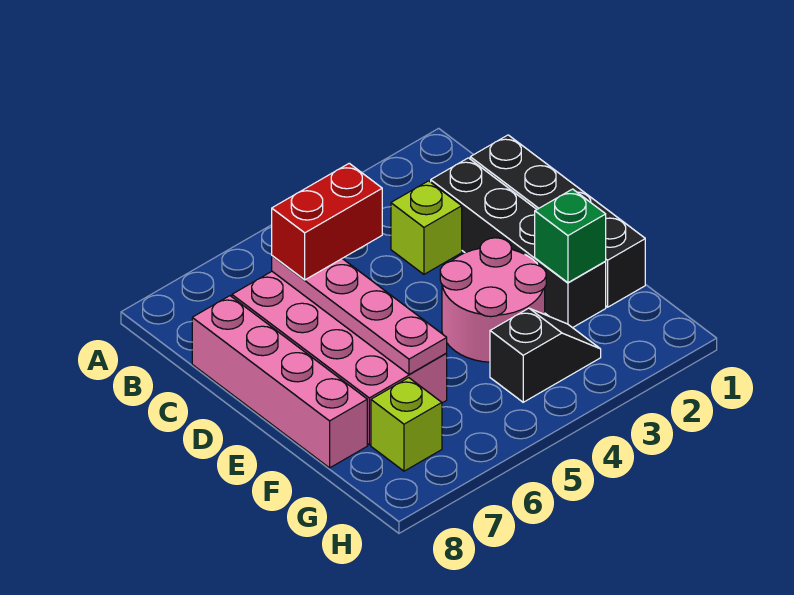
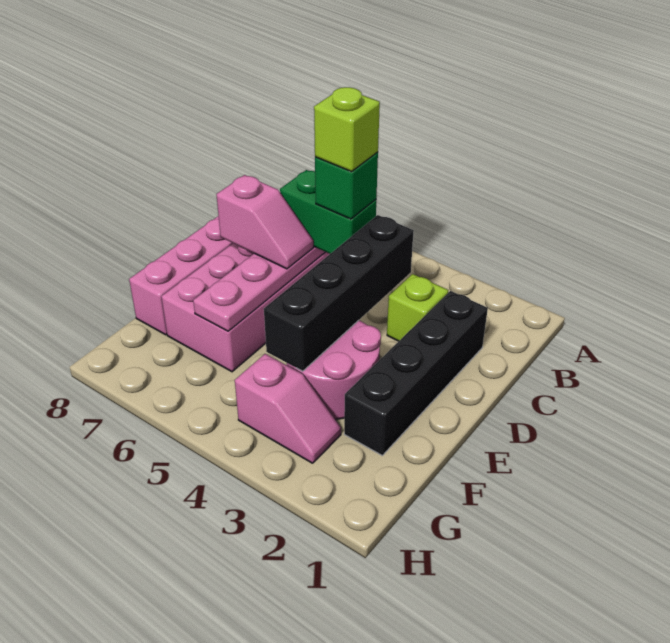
black 1x4 brick [470,135,645,307] -> black 1x4 brick moved to [264,215,414,371]
red 1x2 brick [272,163,382,280] -> green 1x2 brick [280,170,376,254]
none -> pink 1x2 slope [216,175,313,269]
green 1x1 brick [535,189,606,283] -> green 1x1 brick moved to [315,152,378,219]
black 1x2 slope [490,308,601,402] -> pink 1x2 slope [235,354,341,463]
lime 1x1 brick [371,378,442,471] -> lime 1x1 brick moved to [314,87,380,172]

